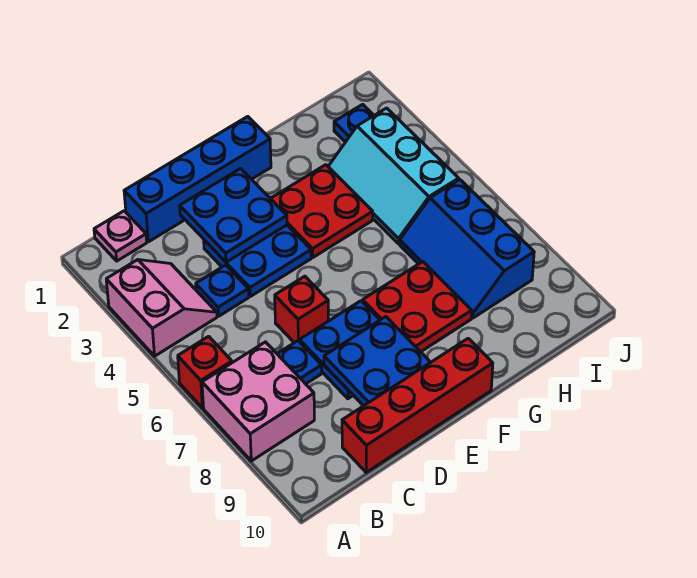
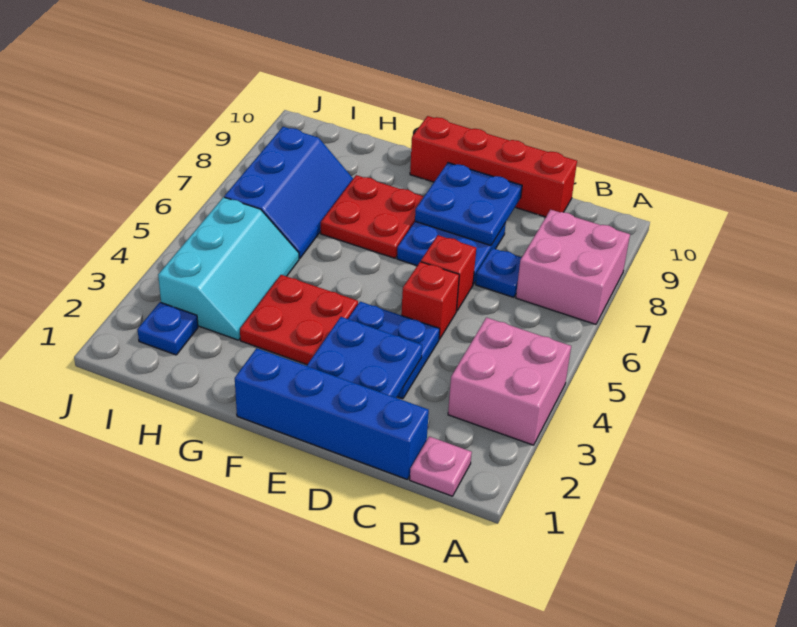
pink 2x2 slope [106,260,217,356] -> pink 2x2 brick [448,318,571,445]
red 1x1 brick [178,336,232,408] -> red 1x1 brick moved to [401,262,459,339]
blue 1x1 plate [196,265,249,316] -> none

